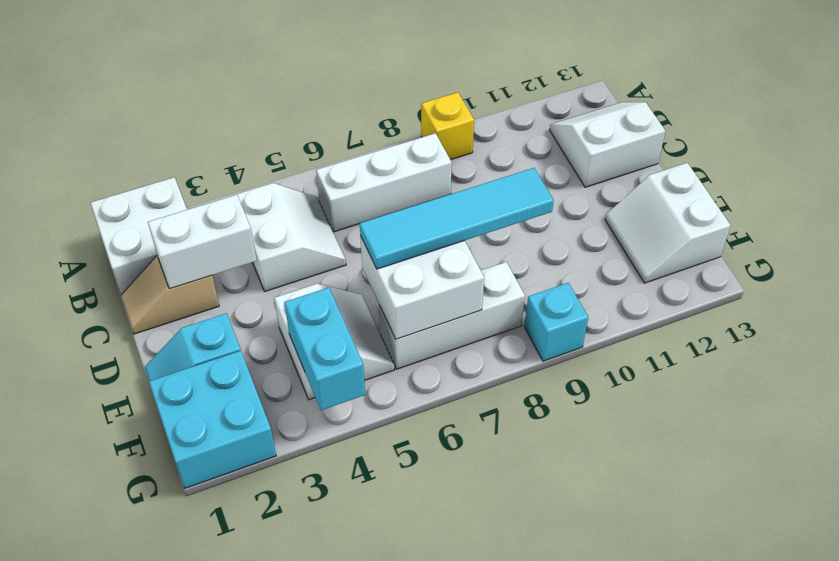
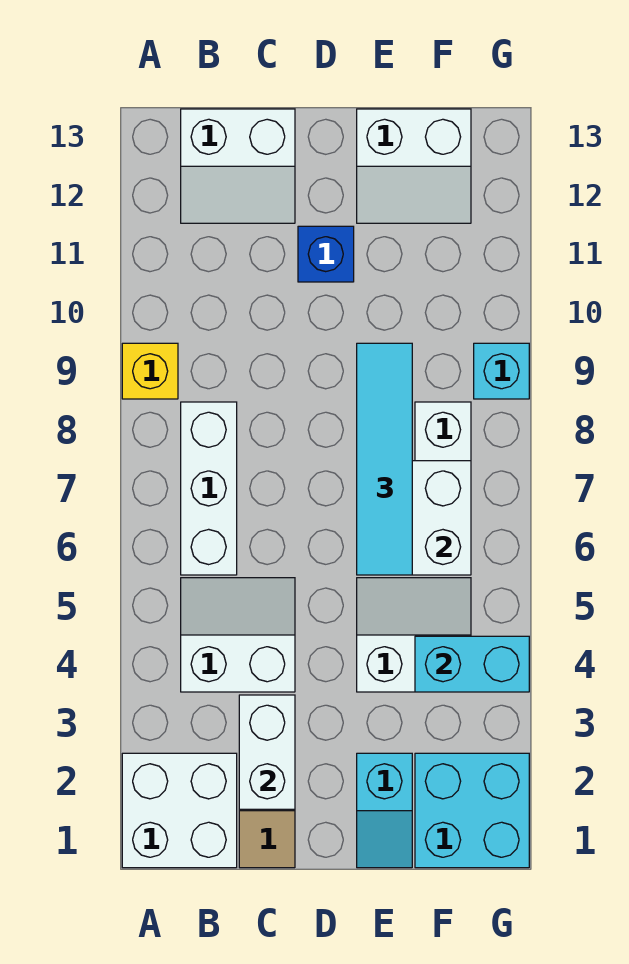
white 2x2 slope [550,102,665,187] -> white 2x2 slope turned to [181,109,295,223]
none -> blue 1x1 brick [298,226,354,282]

